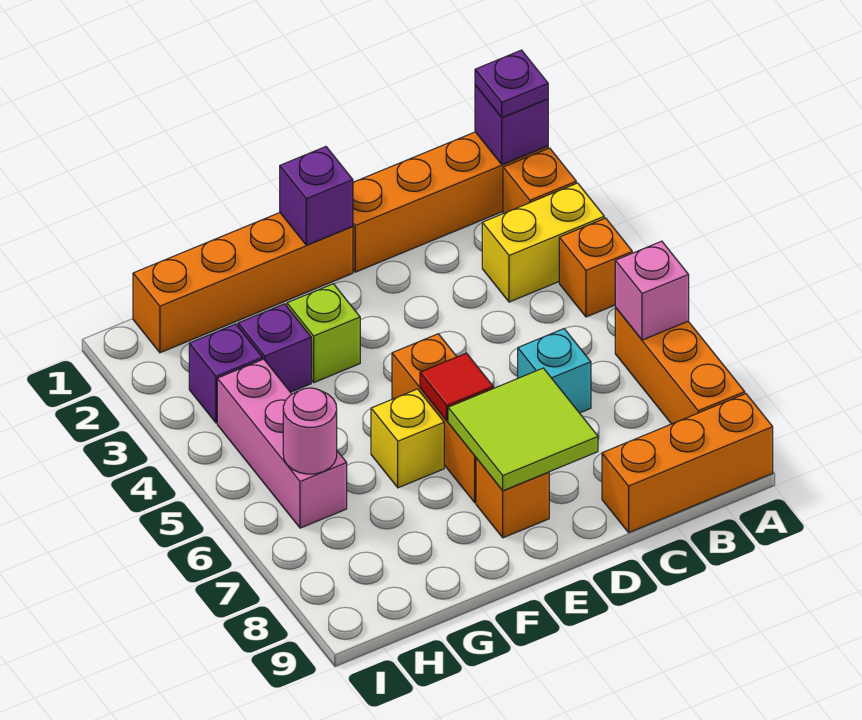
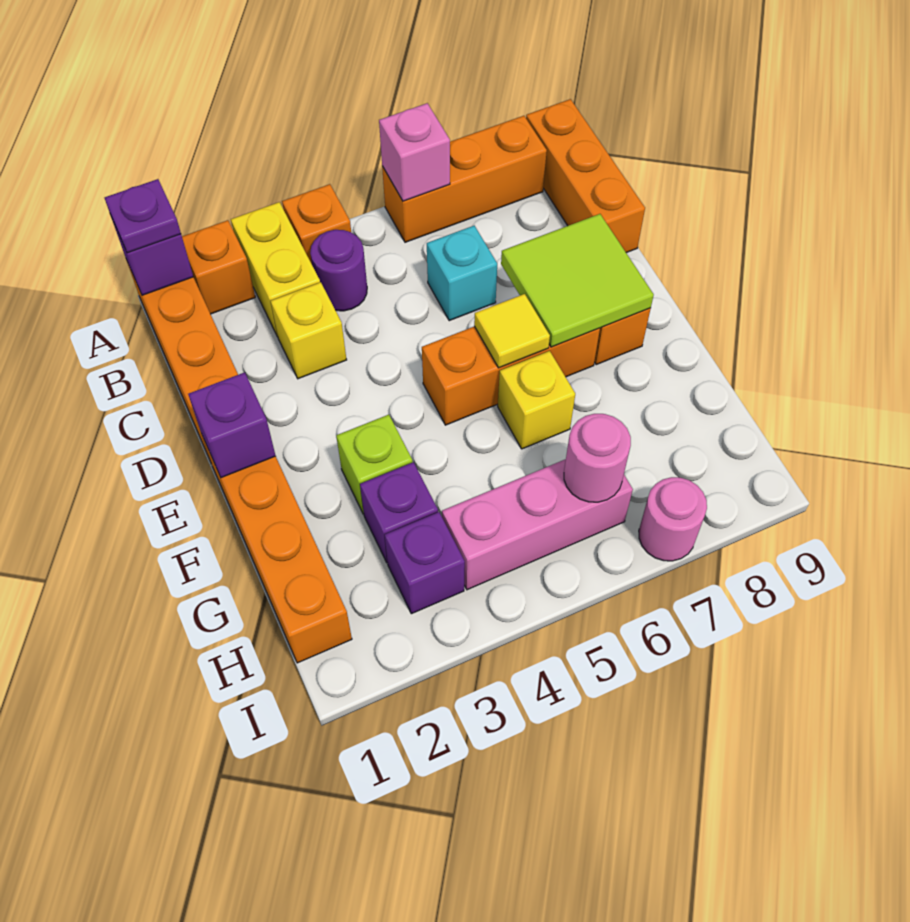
none -> purple 1x1 round brick [310,230,367,311]
none -> yellow 1x1 brick [271,282,347,379]
red 1x1 tile [420,353,493,421] -> yellow 1x1 tile [474,294,550,368]
none -> pink 1x1 round brick [639,477,707,561]

